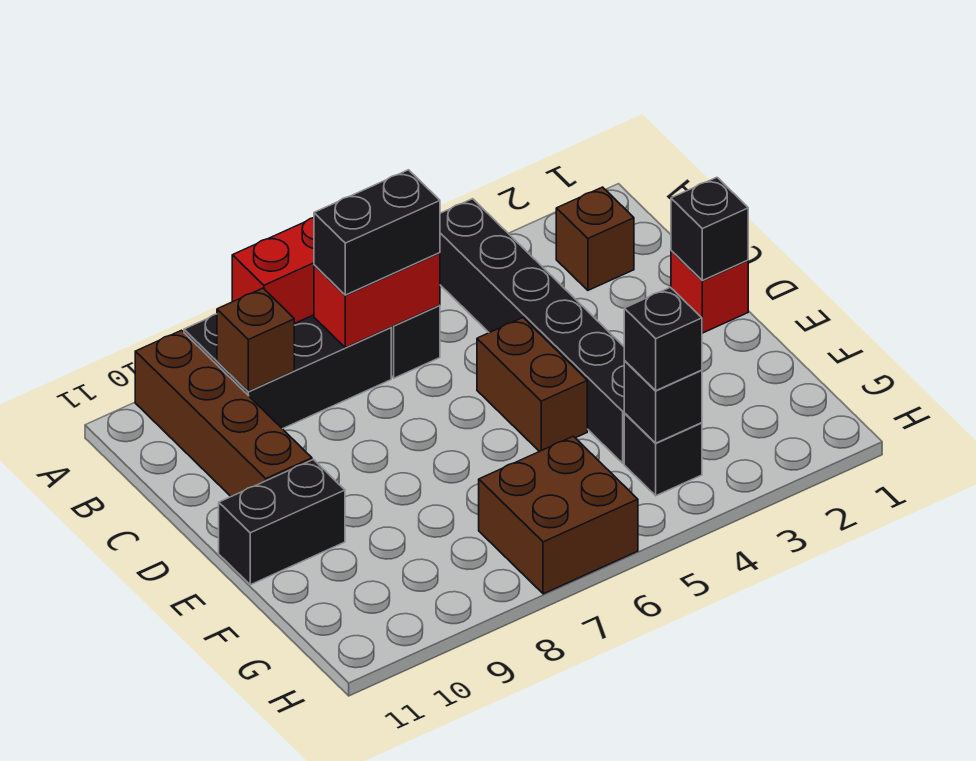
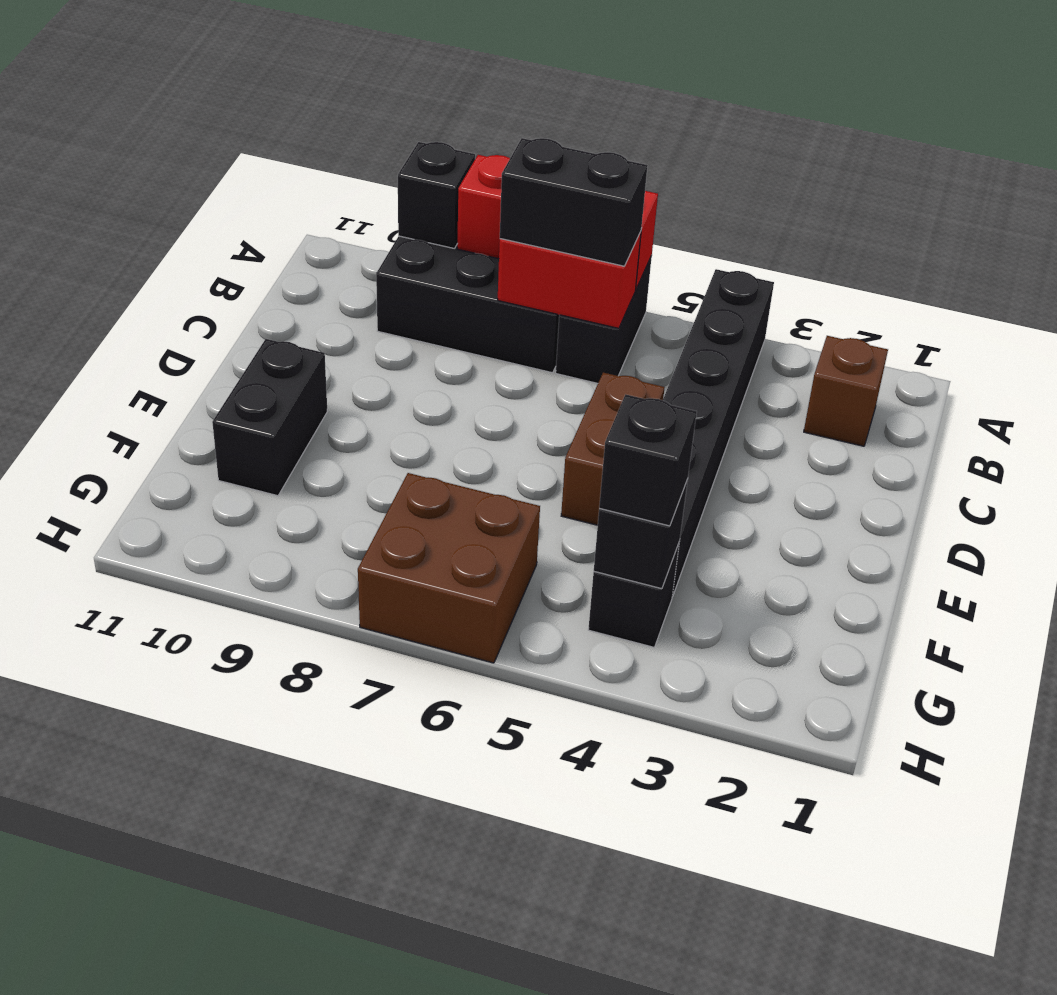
brown 1x4 brick [135,330,312,496] -> none
brown 1x1 brick [217,288,294,391] -> none
red 1x1 brick [671,251,748,333] -> none
black 1x1 brick [671,177,748,281] -> black 1x1 brick moved to [398,142,475,249]
black 1x2 brick [219,460,345,585] -> black 1x2 brick turned to [212,339,327,496]

